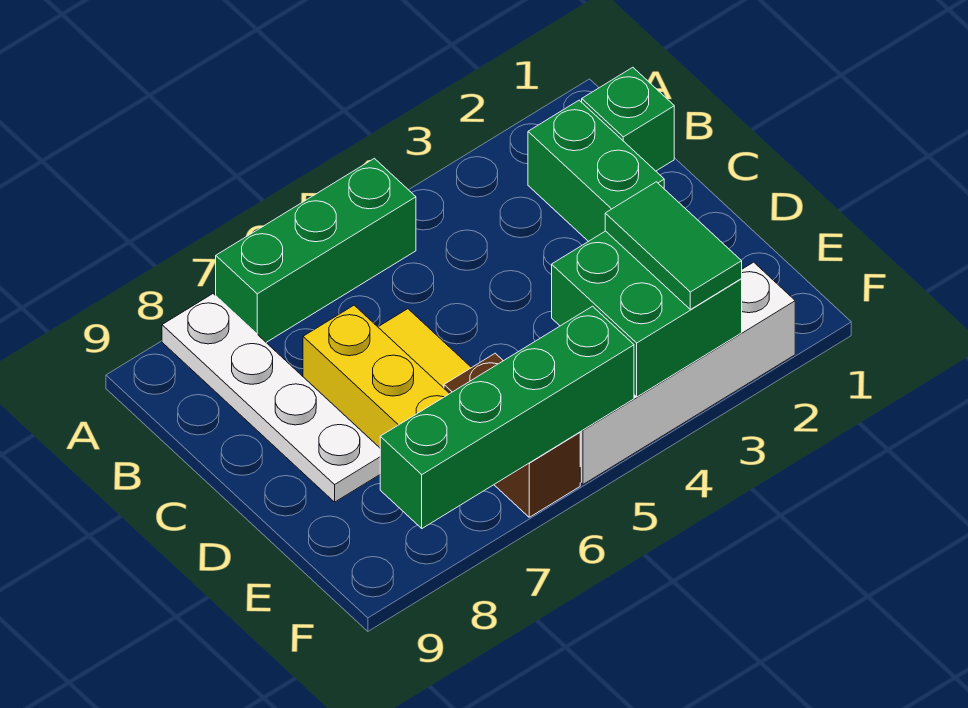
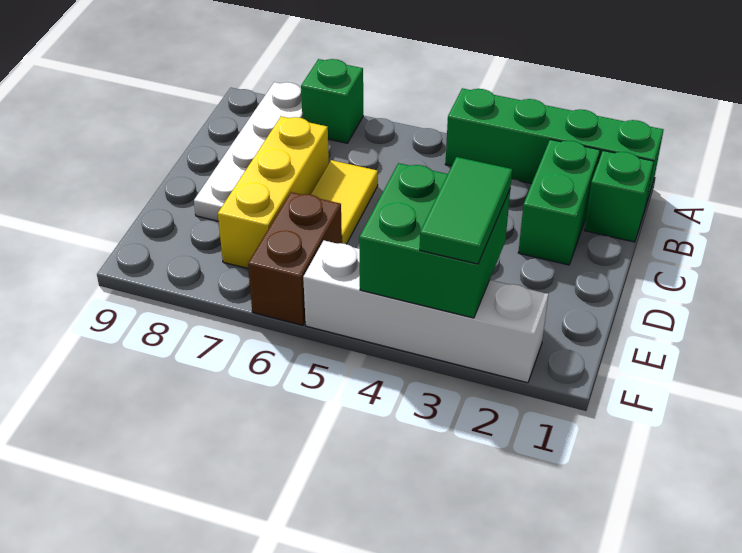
green 1x3 brick [216,158,416,343] -> green 1x1 brick [301,59,363,143]
green 1x4 brick [380,306,634,528] -> green 1x4 brick moved to [445,88,663,204]

